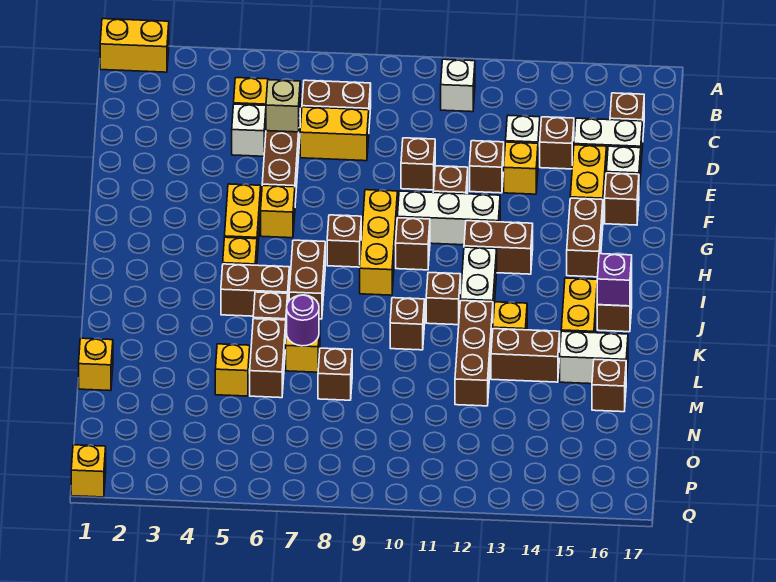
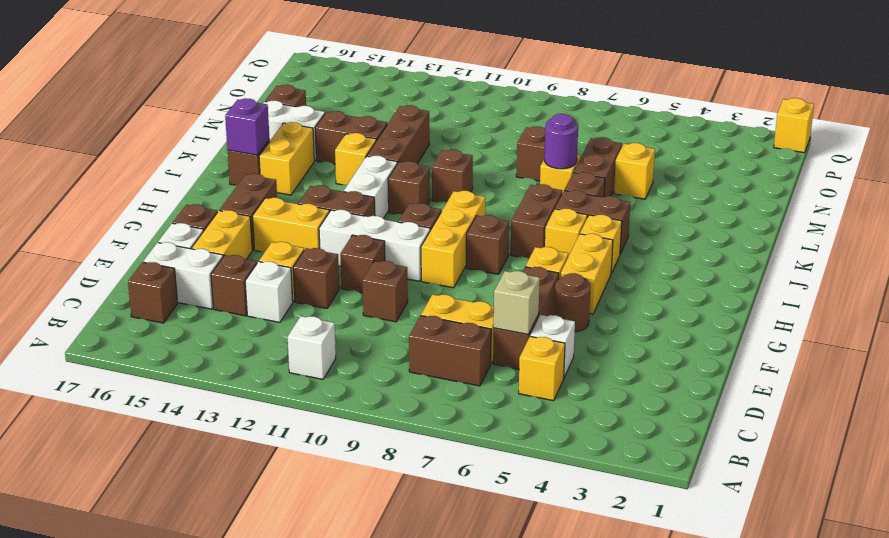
yellow 1x2 brick [100,19,169,72] -> yellow 1x2 brick moved to [252,198,329,252]
none -> brown 1x1 round brick [554,273,591,332]
yellow 1x1 brick [79,338,113,391] -> yellow 1x1 brick moved to [545,209,587,256]

